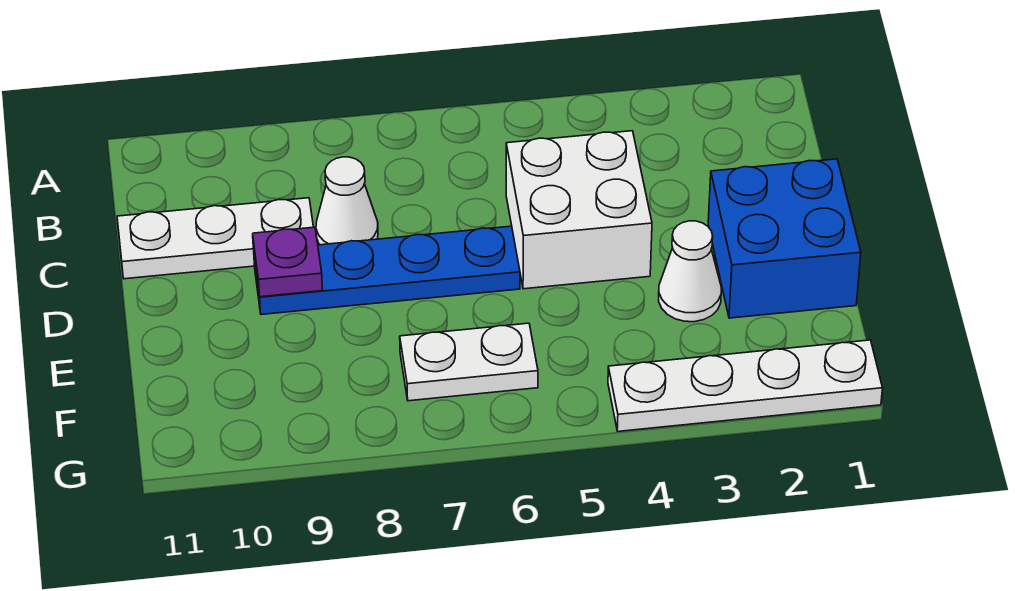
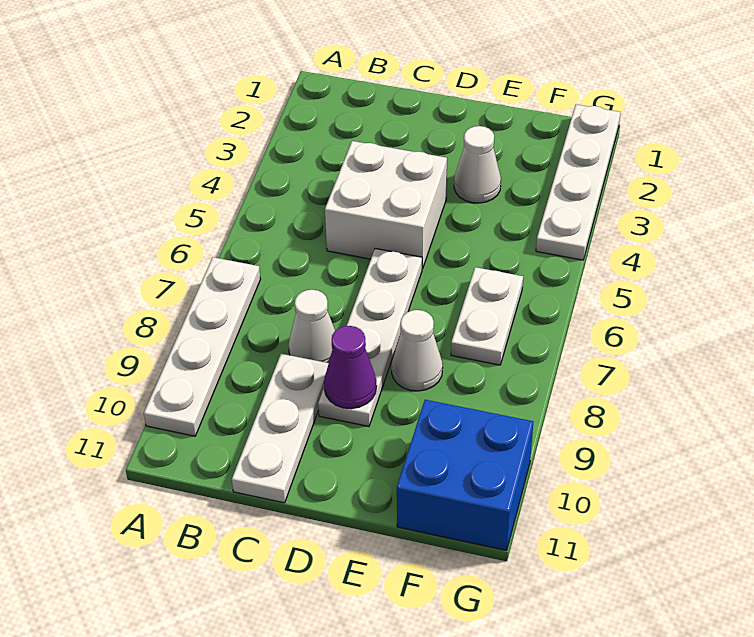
none -> white 1x4 plate [144,257,260,436]
blue 2x2 brick [708,159,861,318] -> blue 2x2 brick moved to [397,400,533,550]
blue 1x4 plate [254,226,520,315] -> white 1x4 plate [318,249,422,426]
purple 1x1 plate [253,227,322,297] -> purple 1x1 cone [324,326,377,409]
none -> white 1x1 cone [391,310,443,391]

